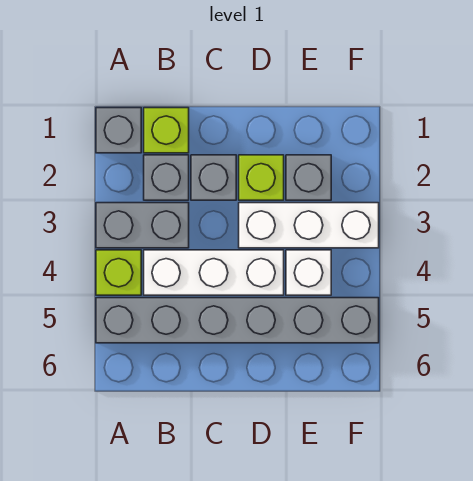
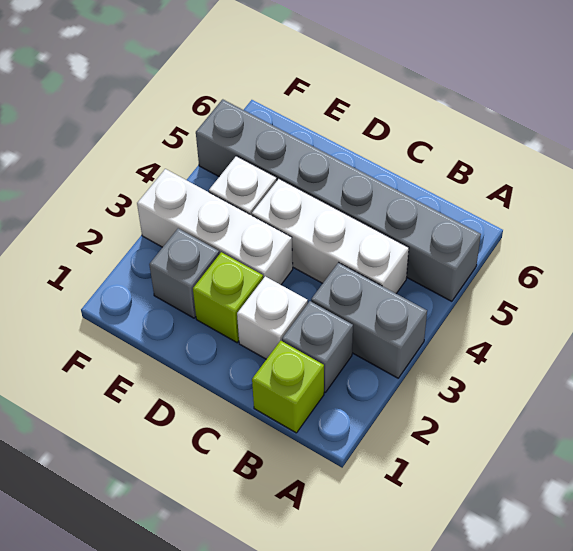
grey 1x1 brick [96,108,141,153] -> none
lime 1x1 brick [96,250,141,295] -> none
grey 1x1 brick [191,155,236,200] -> white 1x1 brick [237,276,308,359]

